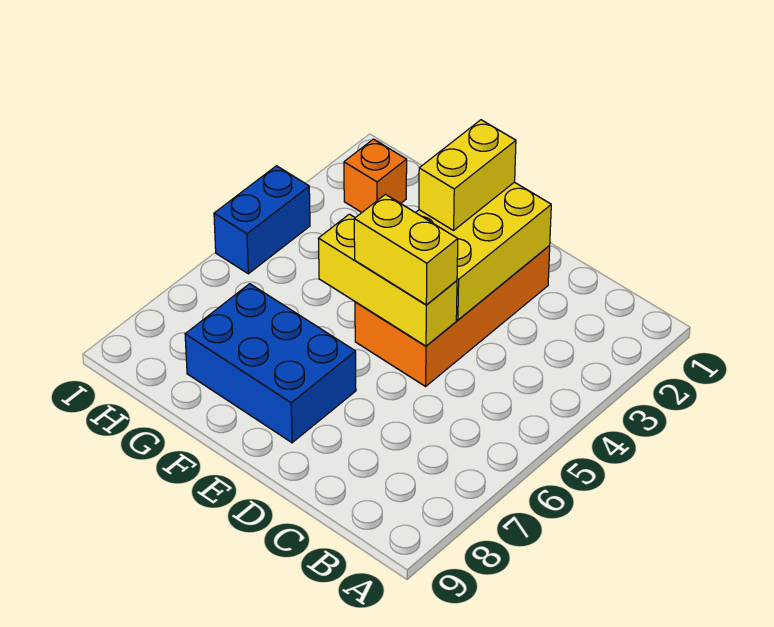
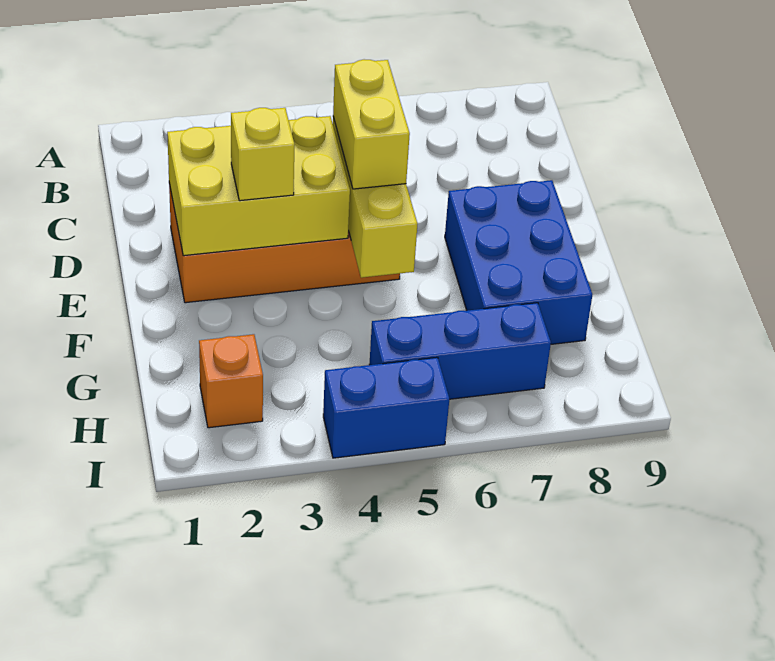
yellow 1x2 brick [419,120,516,230] -> yellow 1x1 brick [231,108,294,201]
none -> blue 1x3 brick [369,303,551,399]

